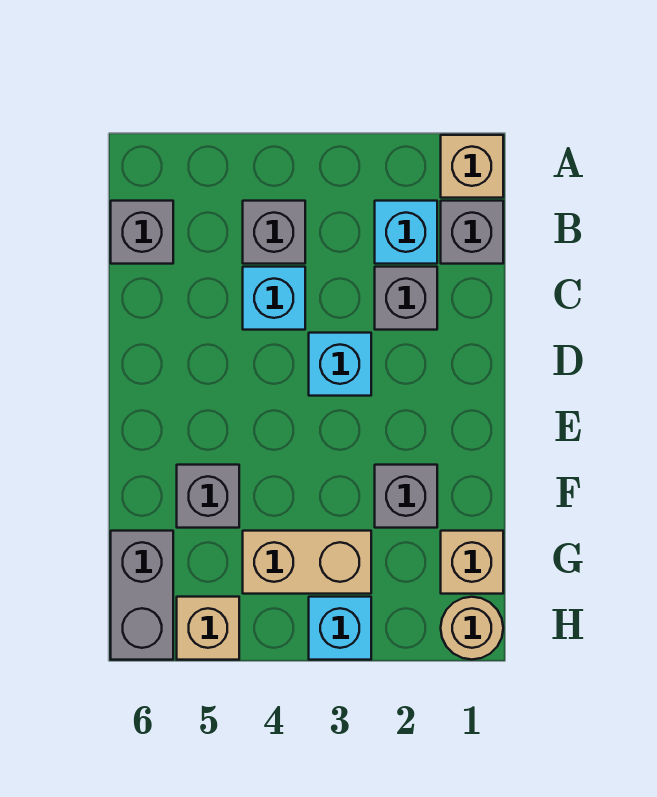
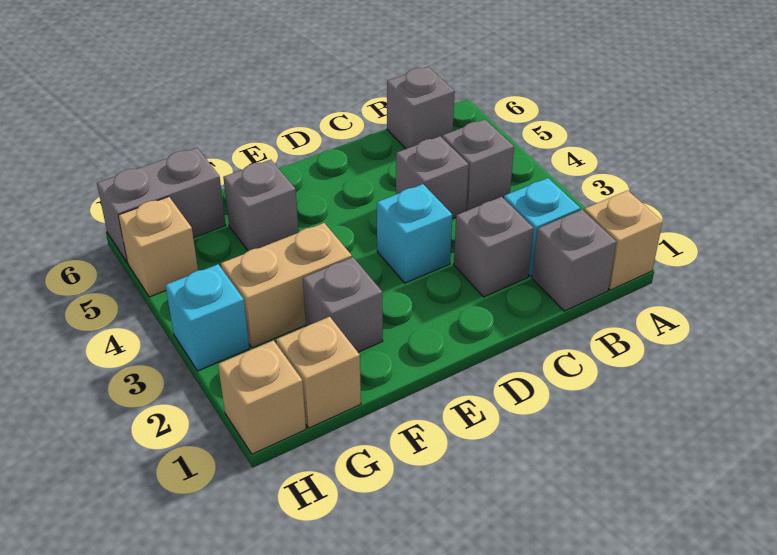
cyan 1x1 brick [243,267,305,330] -> grey 1x1 brick [396,136,469,219]
tan 1x2 brick [243,531,371,594] -> tan 1x2 brick turned to [221,223,352,348]
tan 1x1 round brick [441,597,503,660] -> tan 1x1 brick [218,340,306,454]

